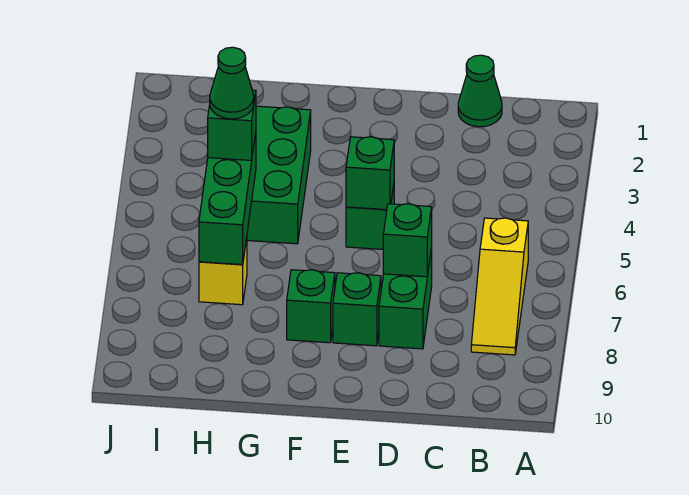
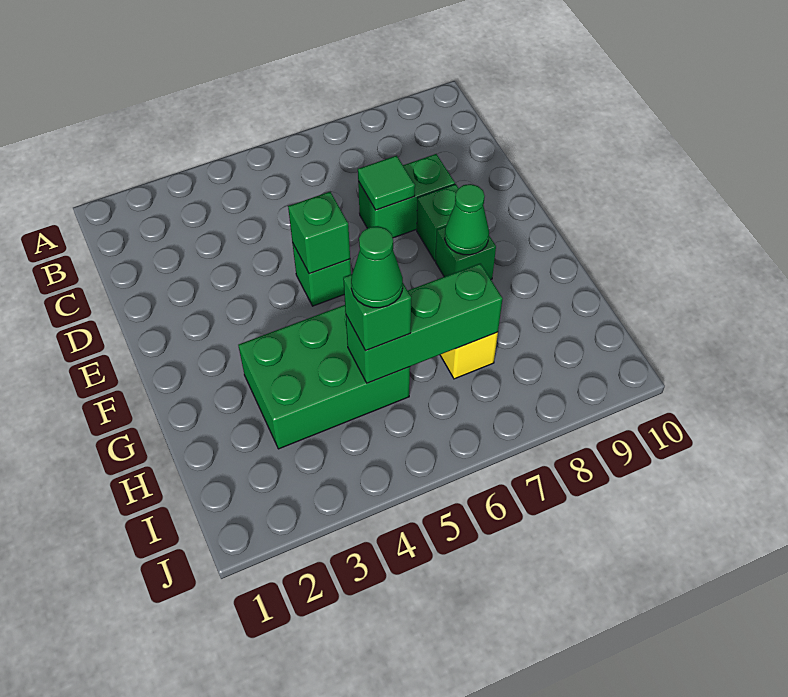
yellow 1x3 slope [471,218,528,355] -> none
green 1x1 cone [458,55,502,127] -> green 1x1 cone moved to [445,184,489,255]
green 1x1 brick [383,204,432,277] -> green 1x1 tile [358,156,415,210]

